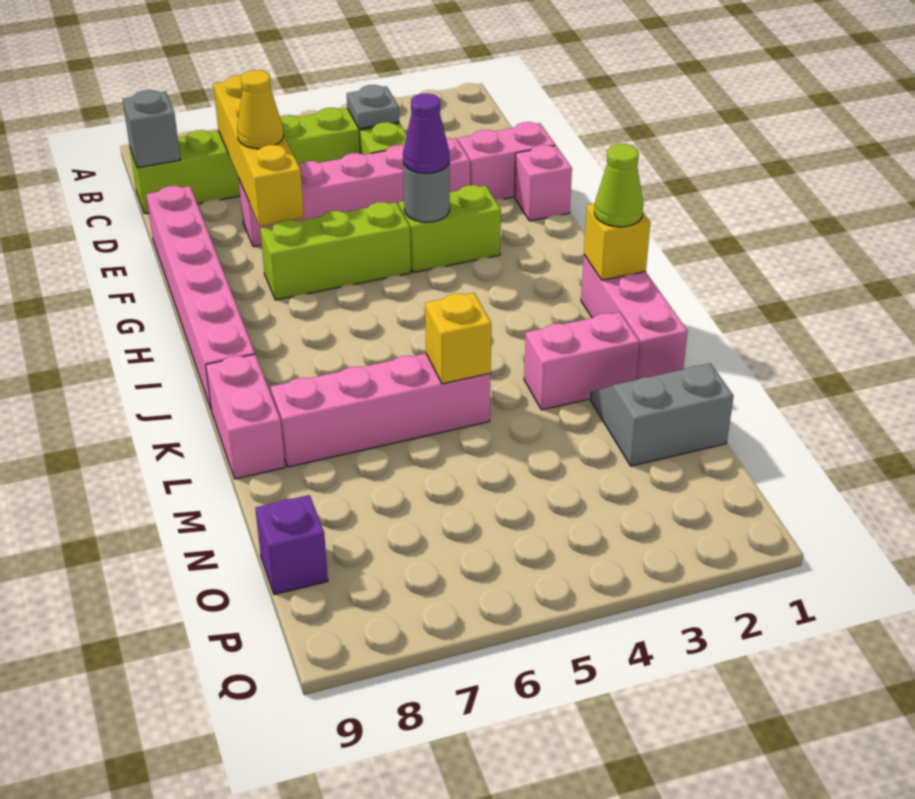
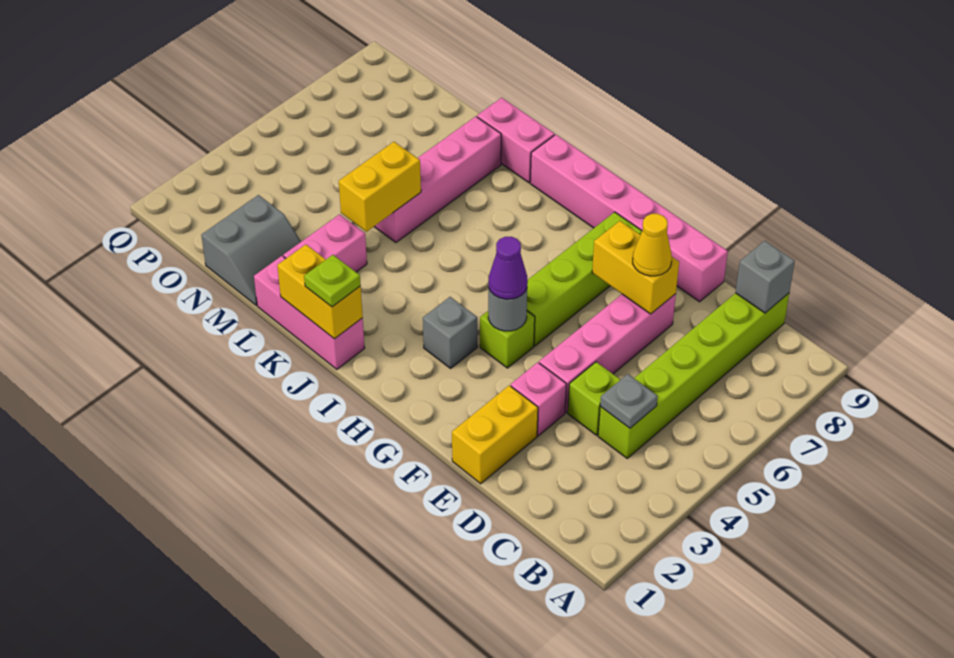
yellow 1x4 brick [213,75,304,226] -> yellow 1x2 brick [592,221,679,314]
pink 1x2 brick [458,122,555,199] -> yellow 1x2 brick [452,385,538,484]
pink 1x1 brick [515,145,572,221] -> none
lime 1x2 brick [399,185,501,273] -> lime 1x1 brick [480,311,535,368]
lime 1x3 brick [260,202,411,300] -> lime 1x4 brick [527,212,642,346]
none -> grey 1x1 brick [423,297,477,368]
yellow 1x1 brick [584,203,650,280] -> yellow 1x2 brick [277,245,363,339]
lime 1x1 cone [594,144,643,227] -> lime 1x1 plate [304,255,361,307]
yellow 1x1 brick [425,293,491,384] -> yellow 1x2 brick [339,142,421,232]
purple 1x1 brick [255,495,328,595] -> none

